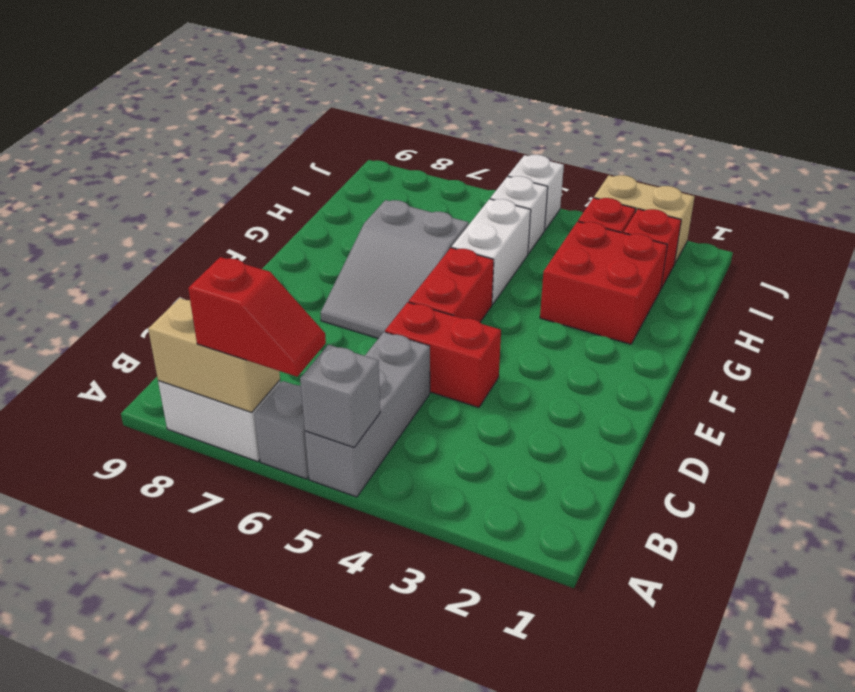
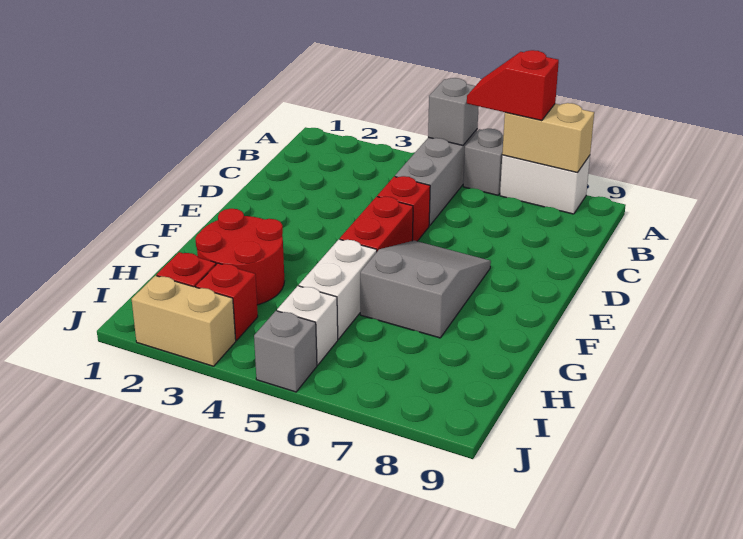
red 1x2 brick [385,302,501,407] -> red 1x1 brick [377,176,430,241]
red 2x2 brick [540,222,667,344] -> red 2x2 round brick [195,209,284,305]
white 1x1 brick [508,155,564,230] -> grey 1x1 brick [254,311,317,392]

